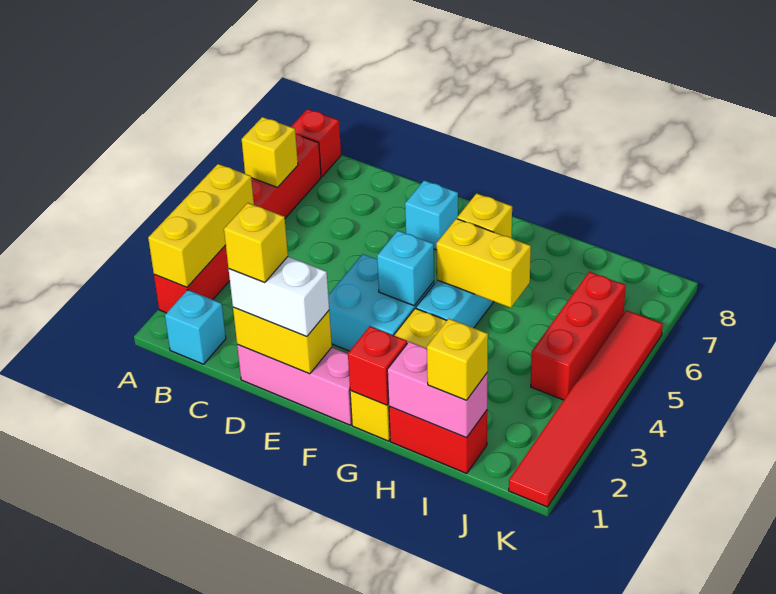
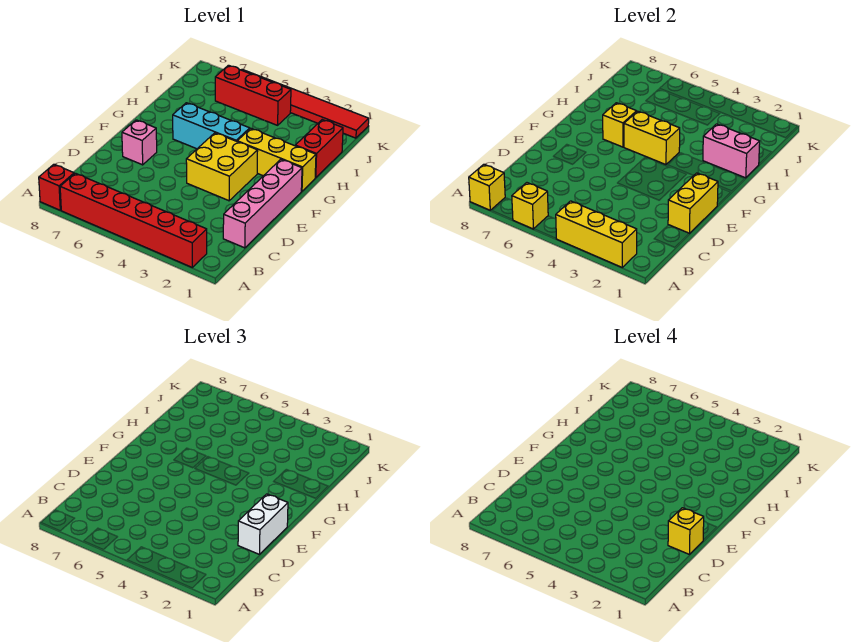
cyan 1x1 brick [165,290,226,364] -> none
pink 1x3 brick [237,345,352,425] -> pink 1x4 brick [223,159,302,248]
cyan 2x2 brick [328,254,434,351] -> yellow 2x2 brick [186,133,258,201]
cyan 1x1 brick [405,180,458,250] -> pink 1x1 brick [122,120,157,165]
cyan 1x1 brick [377,231,434,306] -> none
red 1x1 brick [348,326,407,405] -> none
yellow 1x2 brick [436,219,531,308] -> yellow 1x2 brick turned to [624,111,680,165]
pink 1x2 brick [387,342,488,438] -> pink 1x2 brick turned to [703,124,760,178]
yellow 1x1 brick [427,318,488,400] -> yellow 1x1 brick moved to [469,164,505,210]

